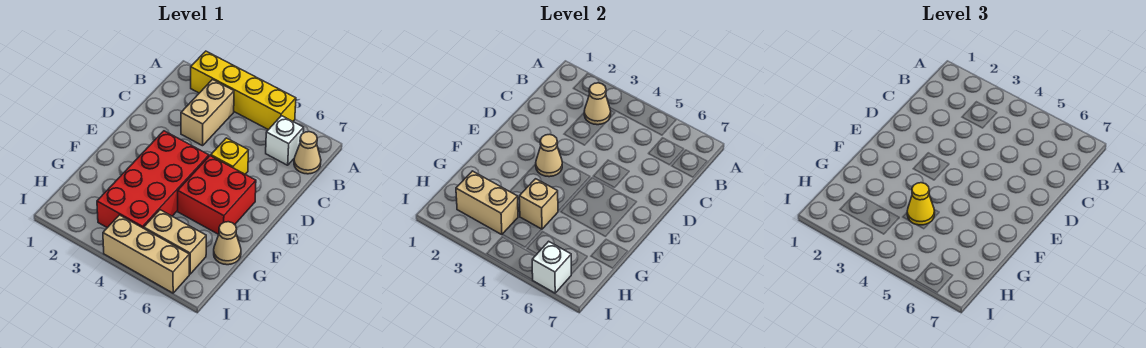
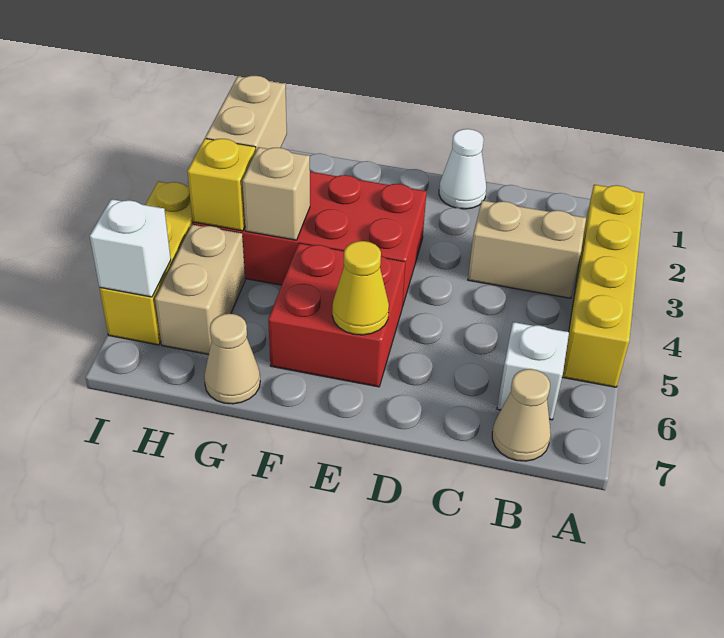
tan 1x1 cone [584,83,611,125] -> none
none -> white 1x1 cone [439,129,486,209]
yellow 1x1 brick [211,138,248,174] -> yellow 1x1 brick moved to [187,138,256,231]
tan 1x1 cone [536,134,562,177] -> none
yellow 1x1 cone [907,183,935,225] -> yellow 1x1 cone moved to [332,241,389,335]
tan 1x3 brick [103,215,189,293] -> yellow 1x3 brick [99,181,193,345]

